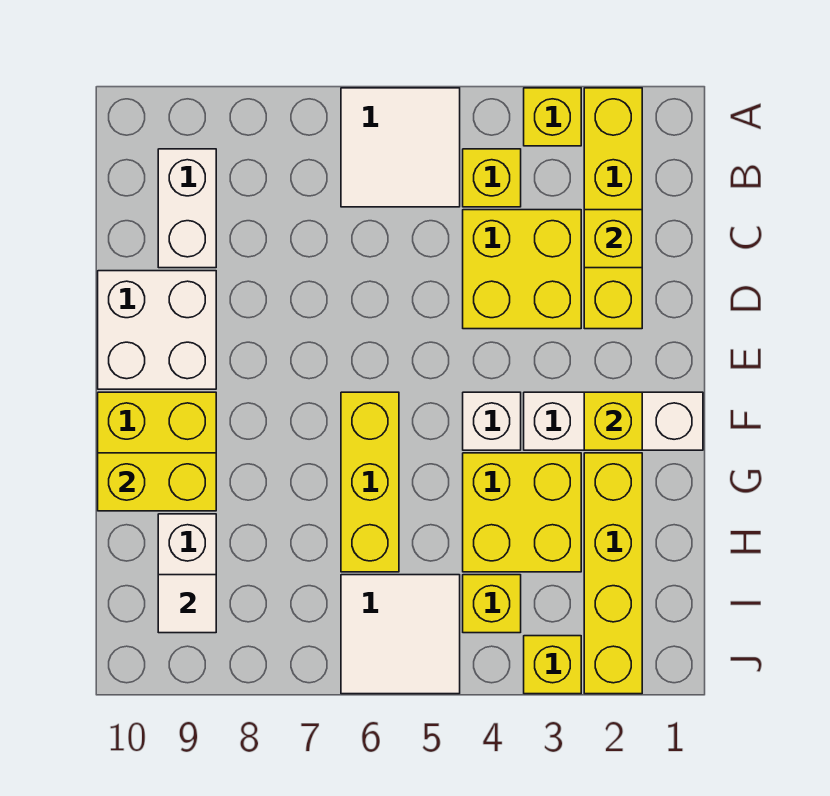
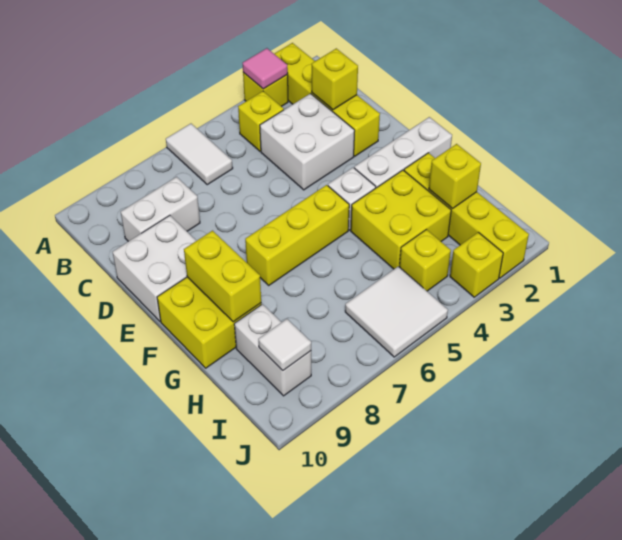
none -> pink 1x1 tile [243,48,288,89]
white 2x2 tile [341,88,460,207] -> white 1x2 tile [166,124,233,185]
white 1x2 brick [158,149,216,268] -> white 1x2 brick turned to [121,177,200,241]
yellow 2x2 brick [463,210,581,329] -> white 2x2 brick [260,94,355,190]
yellow 1x1 brick [584,392,642,450] -> yellow 1x1 brick moved to [429,144,481,209]
yellow 1x3 brick [341,392,399,572] -> yellow 1x3 brick turned to [245,185,349,285]
yellow 1x2 brick [98,453,216,511] -> yellow 1x2 brick turned to [184,231,261,322]

